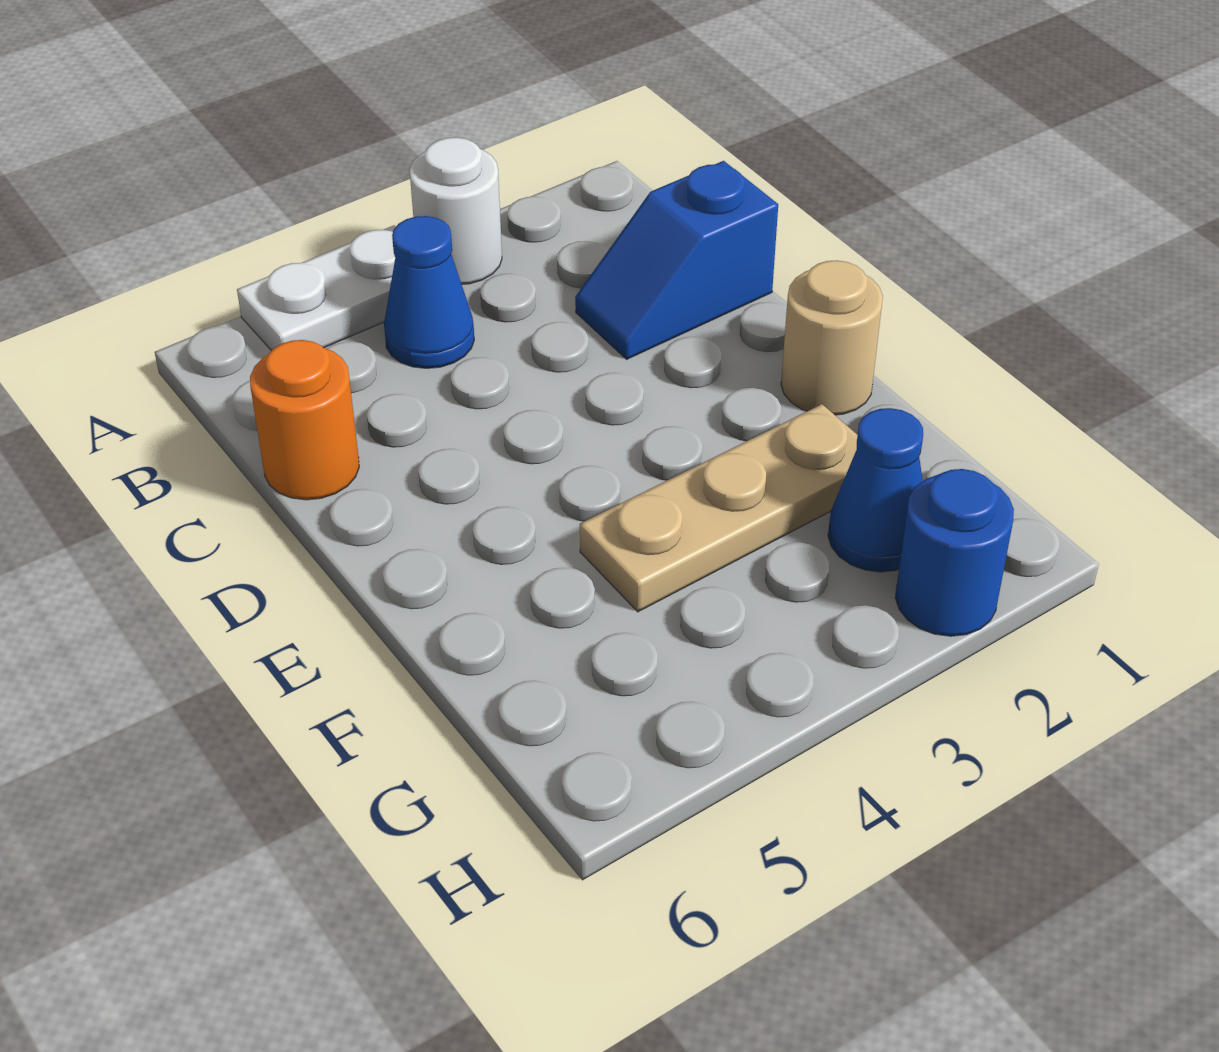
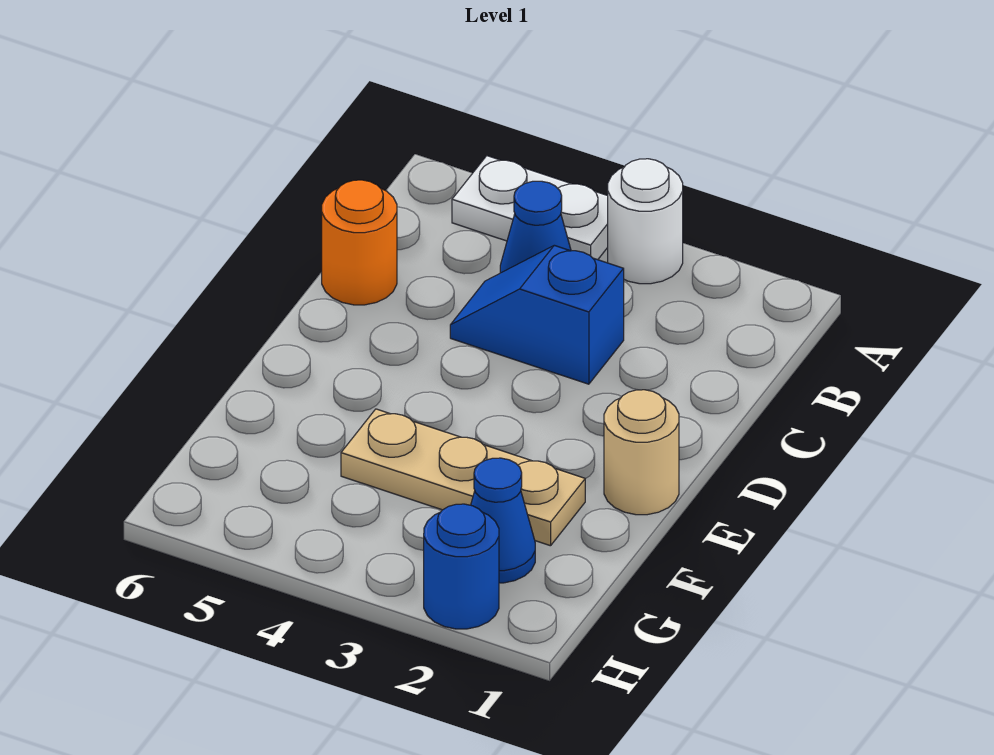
blue 1x2 slope [575,161,778,359] -> blue 1x2 slope moved to [450,245,624,384]

